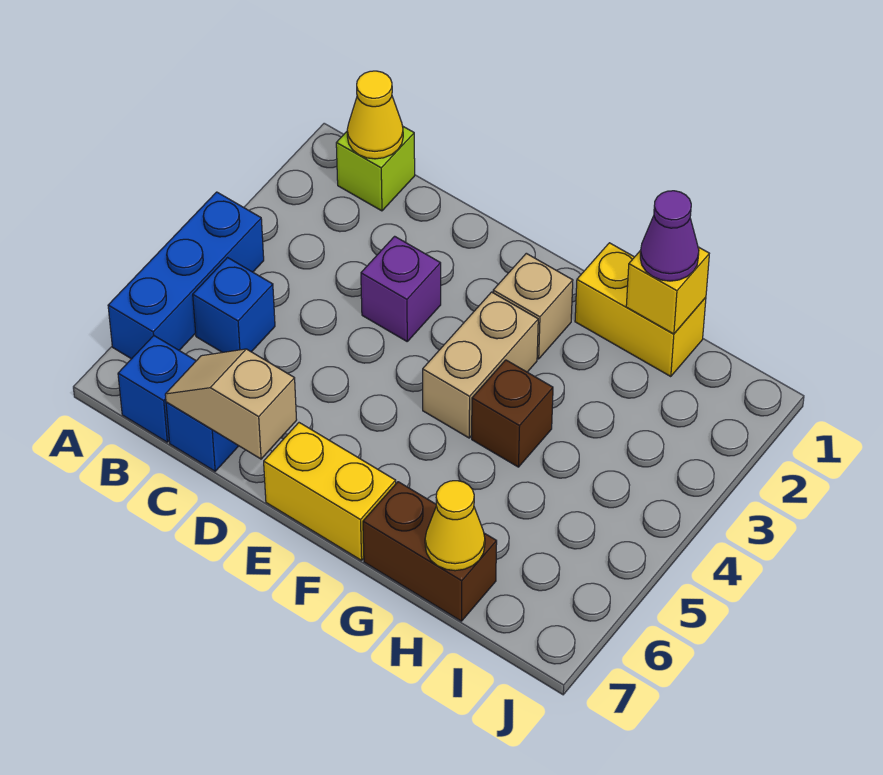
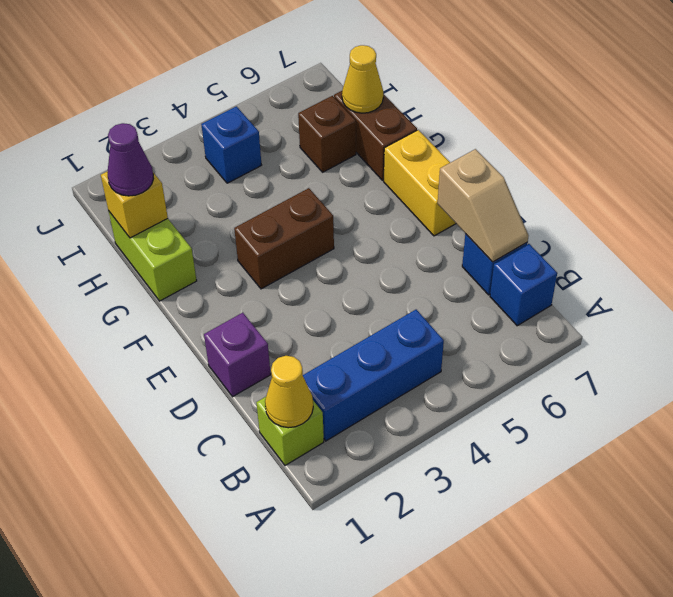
blue 1x3 brick [108,192,264,359] -> blue 1x3 brick moved to [303,310,444,441]
blue 1x1 brick [193,258,275,353] -> blue 1x1 brick moved to [201,106,261,183]
purple 1x1 brick [361,236,441,341] -> purple 1x1 brick moved to [204,313,271,397]
tan 1x1 brick [493,253,573,359] -> none
tan 1x2 brick [423,292,538,438] -> brown 1x2 brick [234,188,334,289]
yellow 1x2 brick [575,243,706,377] -> lime 1x2 brick [109,212,197,301]
brown 1x1 brick [472,360,553,467] -> brown 1x1 brick moved to [298,96,356,172]

